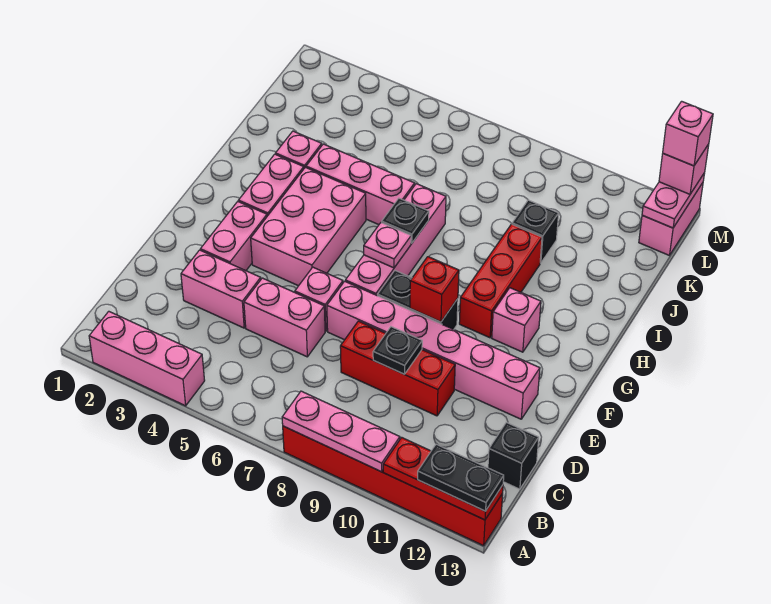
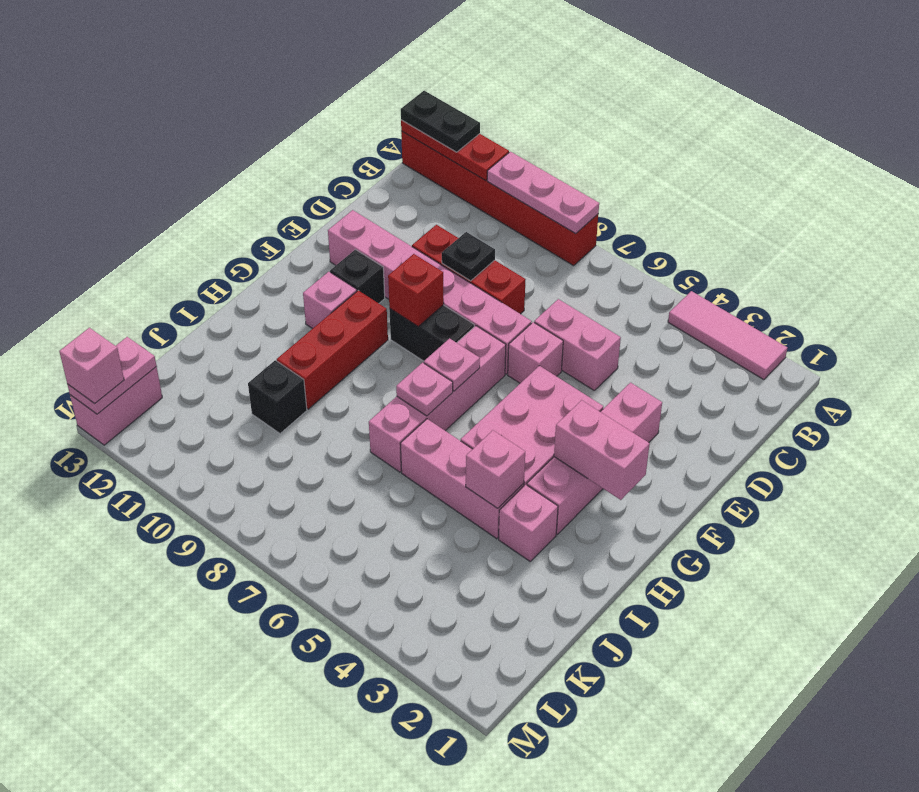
pink 1x3 brick [89,311,205,406] -> pink 1x3 tile [668,291,787,380]
black 1x1 brick [488,422,539,489] -> black 1x1 brick moved to [330,250,385,303]
pink 1x2 brick [181,250,261,328] -> pink 1x2 brick moved to [554,400,650,500]
black 1x1 plate [382,198,429,243] -> pink 1x1 plate [396,363,453,416]
pink 1x1 brick [663,101,713,166] -> pink 1x1 brick moved to [466,430,525,508]

